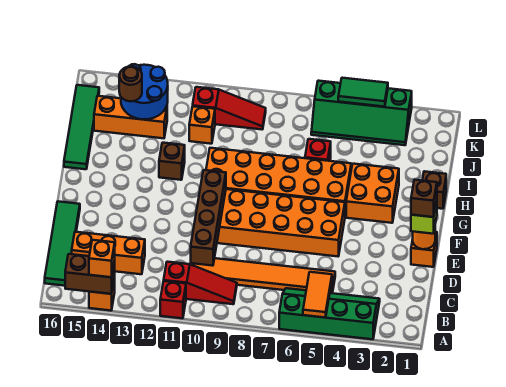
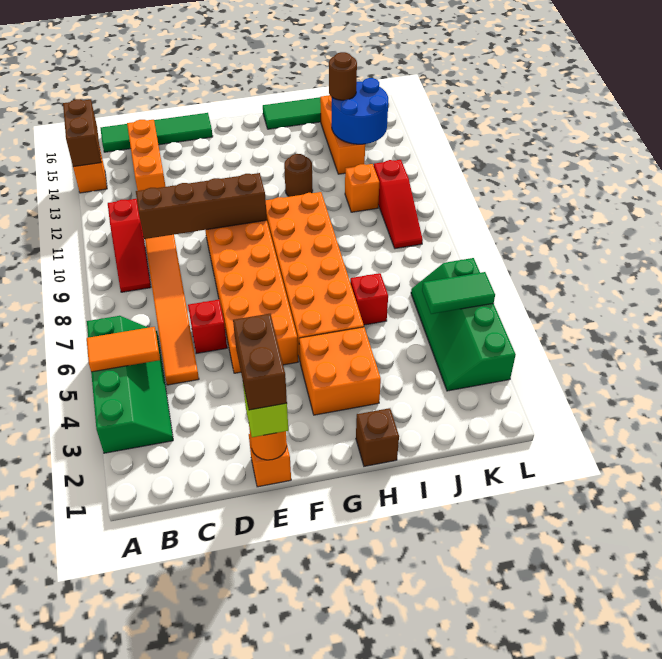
red 1x1 brick [160,281,186,318] -> red 1x1 brick moved to [188,300,227,354]
orange 1x1 brick [89,240,115,277] -> none
brown 1x1 brick [411,180,437,217] -> brown 1x2 brick [233,314,287,410]
brown 1x1 brick [159,143,185,180] -> brown 1x1 round brick [284,154,313,197]
green 1x2 tile [338,78,388,107] -> green 1x2 tile turned to [422,272,495,314]

